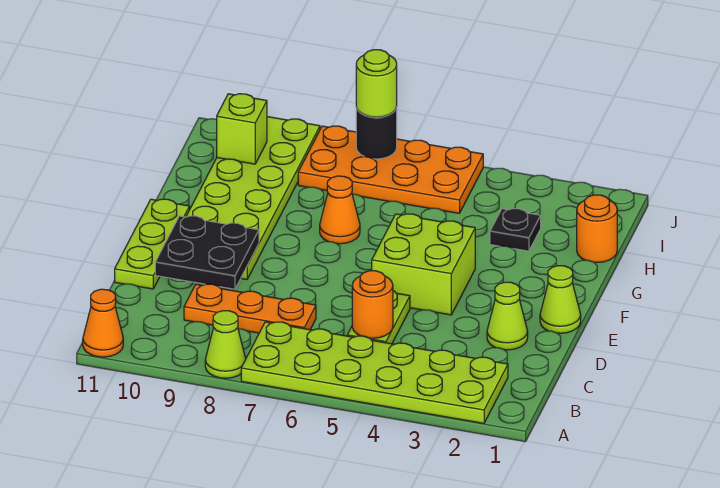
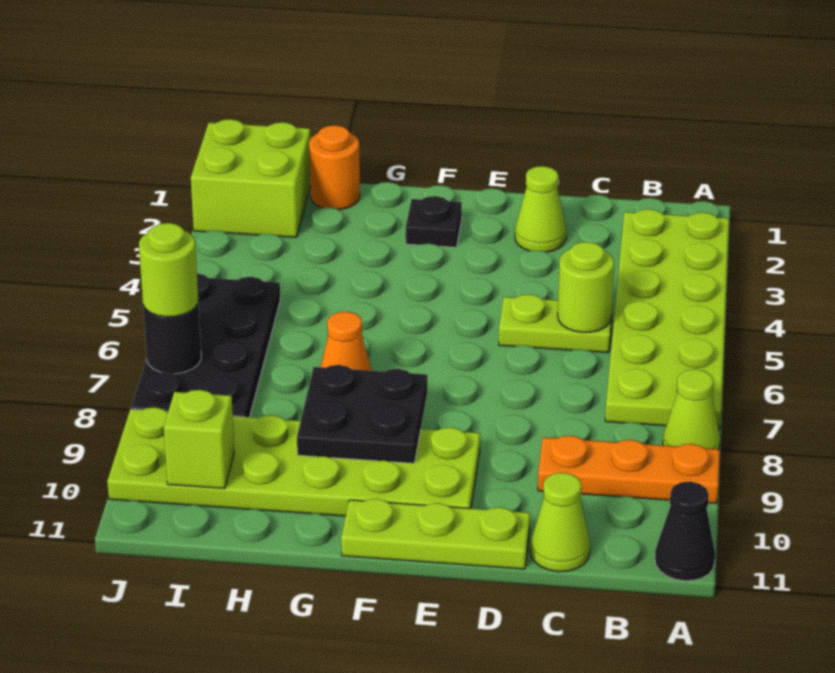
orange 1x1 cone [83,289,123,357] -> black 1x1 cone [655,481,715,581]
orange 1x1 round brick [352,271,393,338] -> lime 1x1 round brick [558,242,614,333]
orange 1x3 plate [184,284,316,333] -> orange 1x3 plate turned to [538,436,720,503]
black 2x2 plate [155,216,259,289] -> black 2x2 plate moved to [297,365,427,463]
lime 1x1 cone [540,266,581,333] -> lime 1x1 cone moved to [530,473,590,572]
lime 2x2 brick [372,214,475,315] -> lime 2x2 brick moved to [191,119,310,237]
black 1x1 plate [490,209,541,251] -> black 1x1 plate moved to [406,196,462,247]
orange 2x4 plate [298,126,483,213] -> black 2x4 plate [131,273,280,417]

